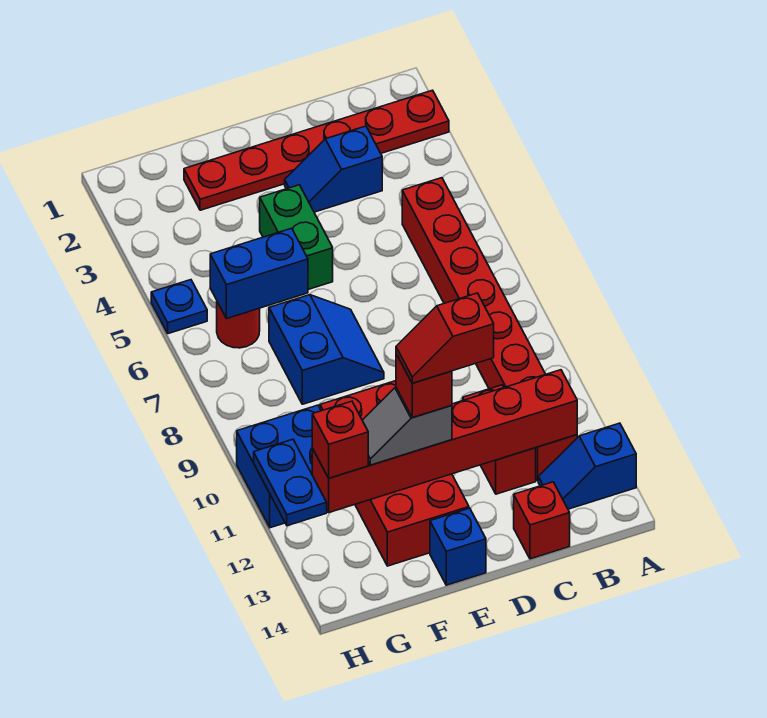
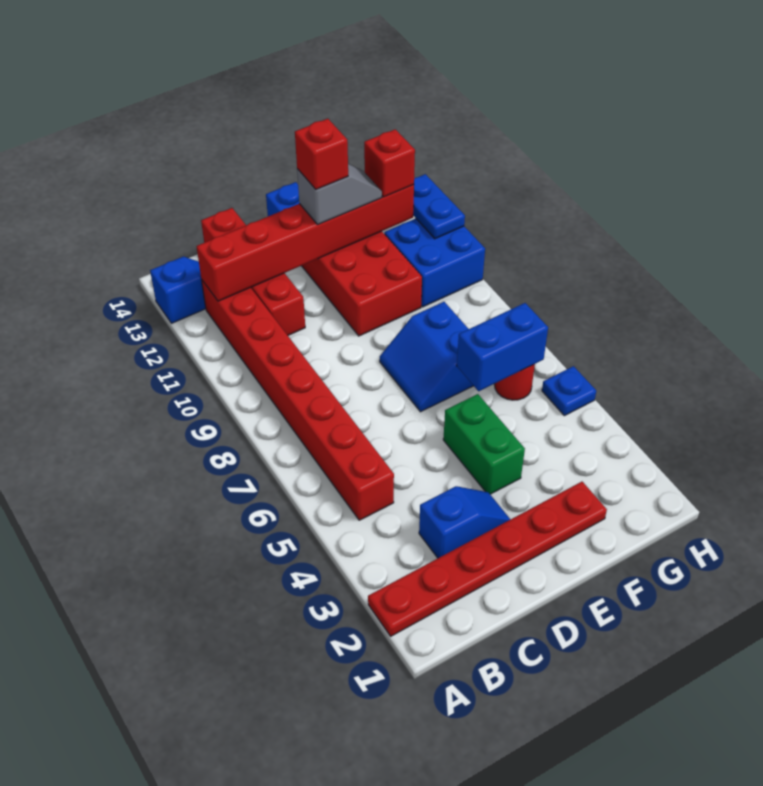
red 1x2 slope [396,293,494,383] -> none

